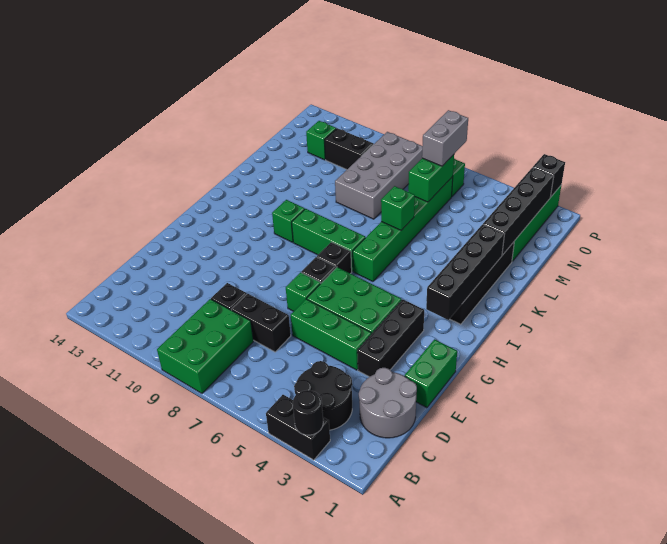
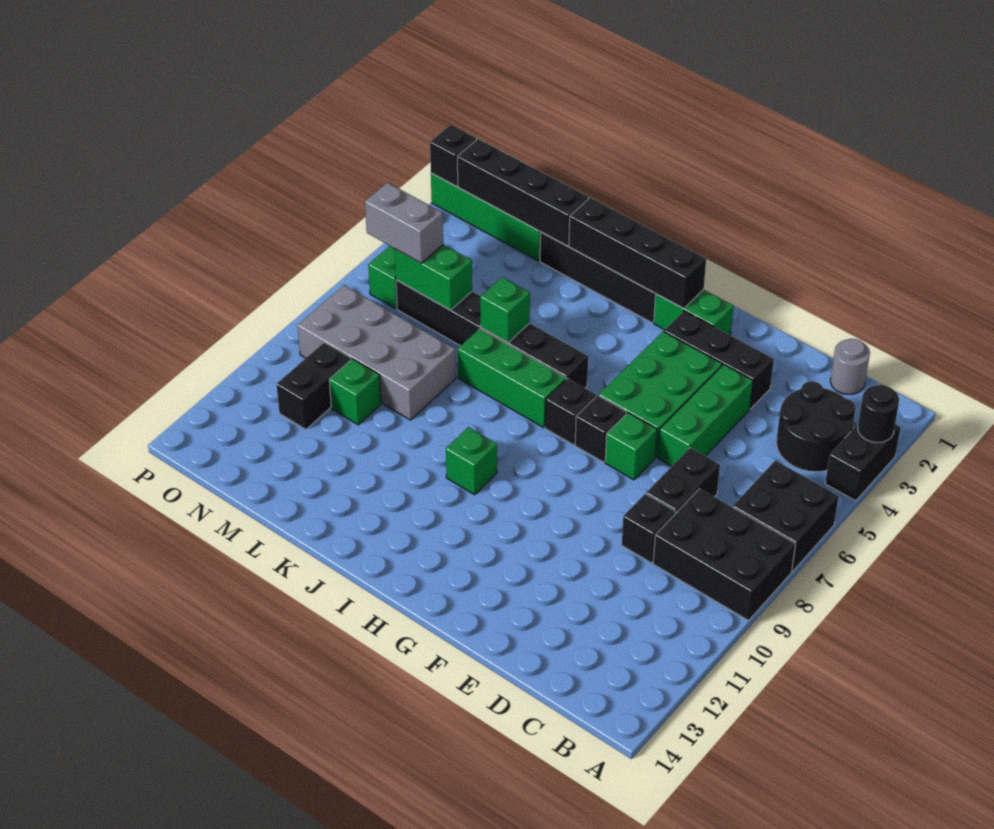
none -> black 2x2 brick [733,461,839,571]
green 2x3 brick [157,299,253,393] -> black 2x3 brick [653,489,796,621]
grey 2x2 round brick [359,368,417,438] -> grey 1x1 round brick [830,339,870,395]
green 1x2 brick [405,339,457,408] -> green 1x2 brick moved to [654,289,733,335]
green 1x6 brick [353,177,453,282] -> black 1x6 brick [396,280,588,388]
green 1x3 brick [292,209,365,271] -> green 1x3 brick turned to [458,329,566,428]
green 1x1 brick [306,121,336,160] -> green 1x1 brick moved to [329,359,381,425]

